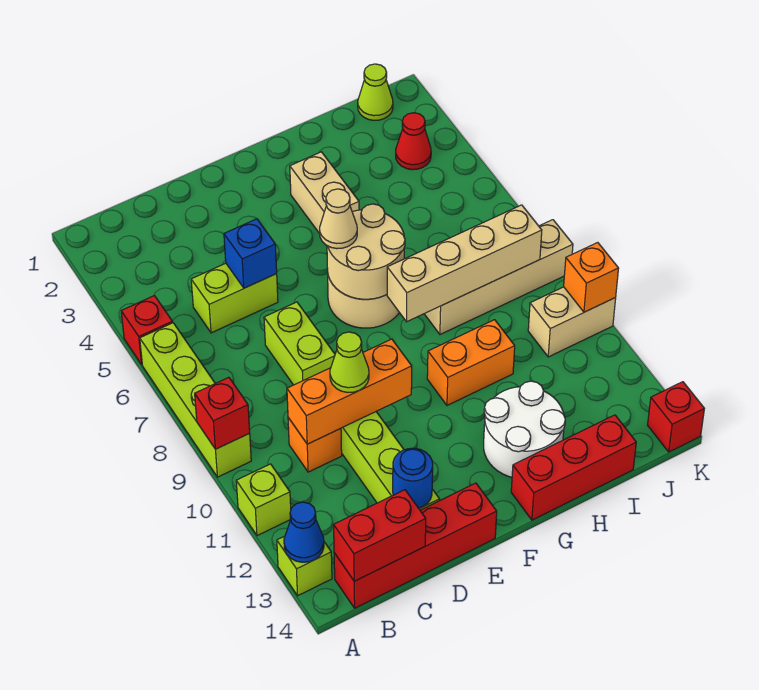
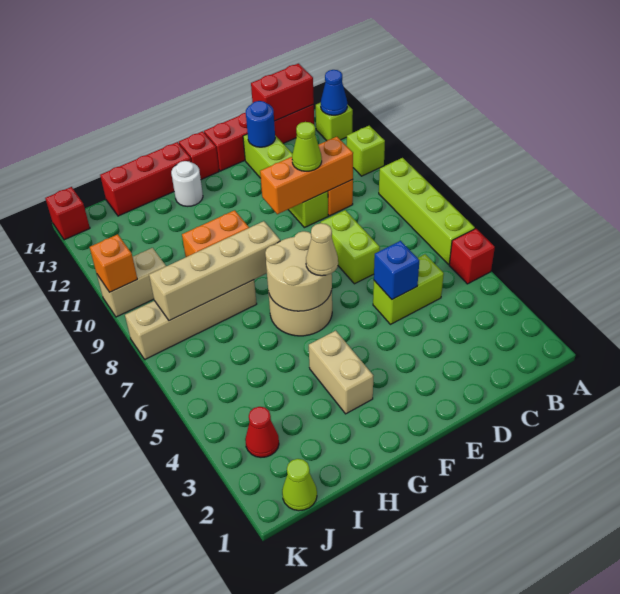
red 1x1 brick [195,377,250,449] -> red 1x1 brick moved to [179,131,219,180]
white 2x2 round brick [484,381,565,477] -> white 1x1 round brick [171,161,203,206]

